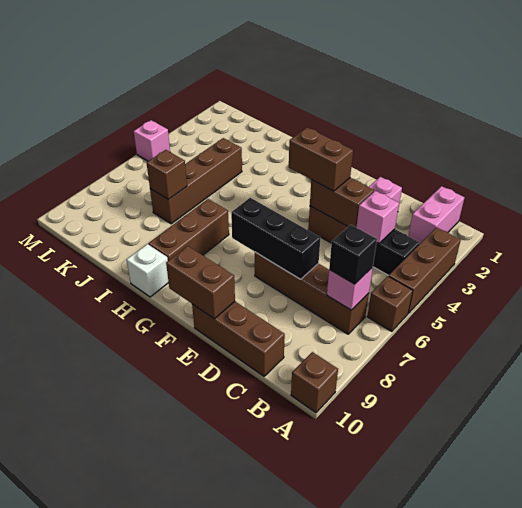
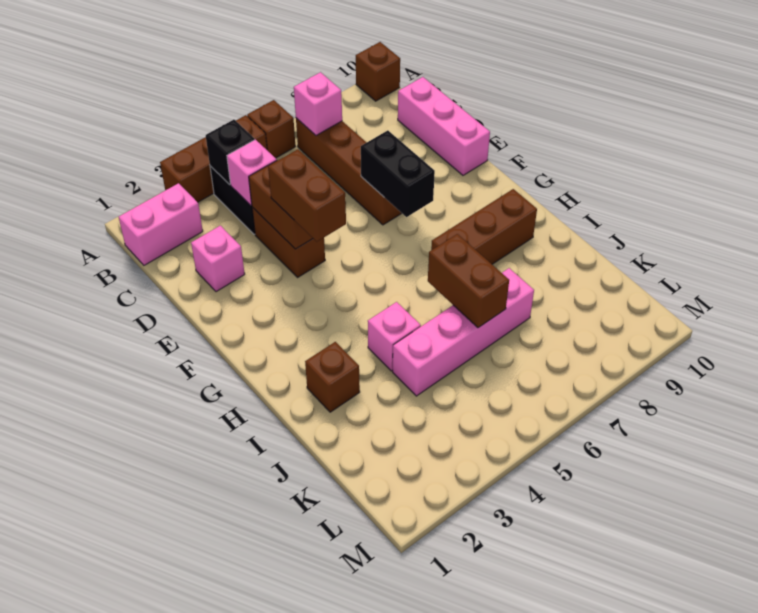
black 1x1 brick [329,225,377,284] -> black 1x1 brick moved to [206,120,255,185]
brown 1x3 brick [192,302,285,376] -> pink 1x3 brick [398,77,490,175]
black 1x3 brick [231,198,321,279] -> black 1x2 brick [361,130,435,217]
brown 1x2 brick [166,246,235,319] -> brown 1x2 brick moved to [428,234,509,328]
white 1x1 brick [127,244,169,297] -> none
brown 1x4 brick [150,138,242,224] -> pink 1x4 brick [393,268,534,396]
brown 1x1 brick [147,150,187,199] -> brown 1x1 brick moved to [305,342,360,412]
pink 1x1 brick [134,120,170,161] -> pink 1x1 brick moved to [368,302,421,371]

